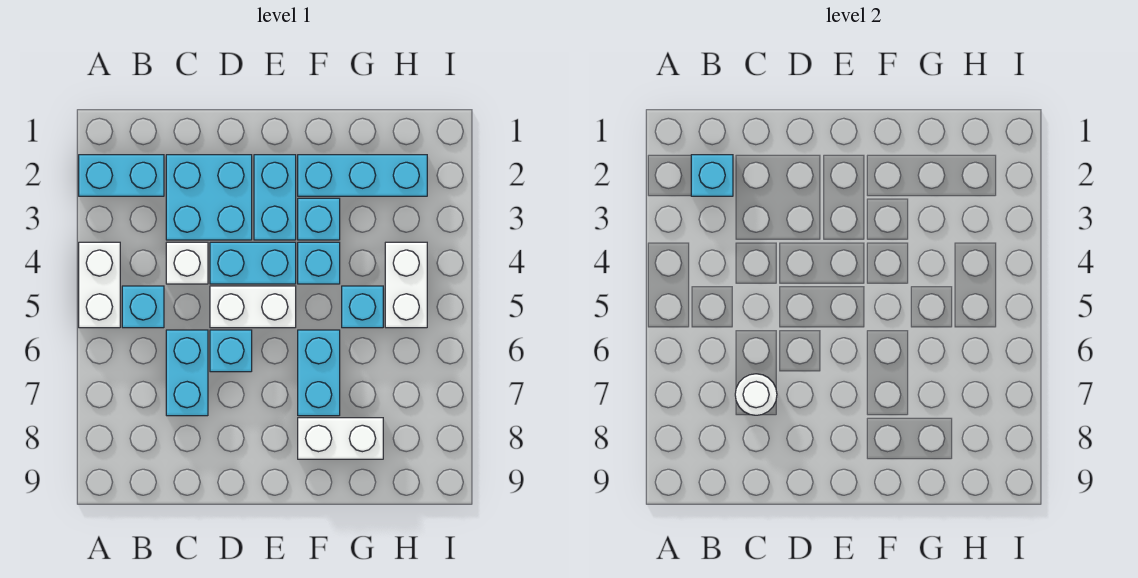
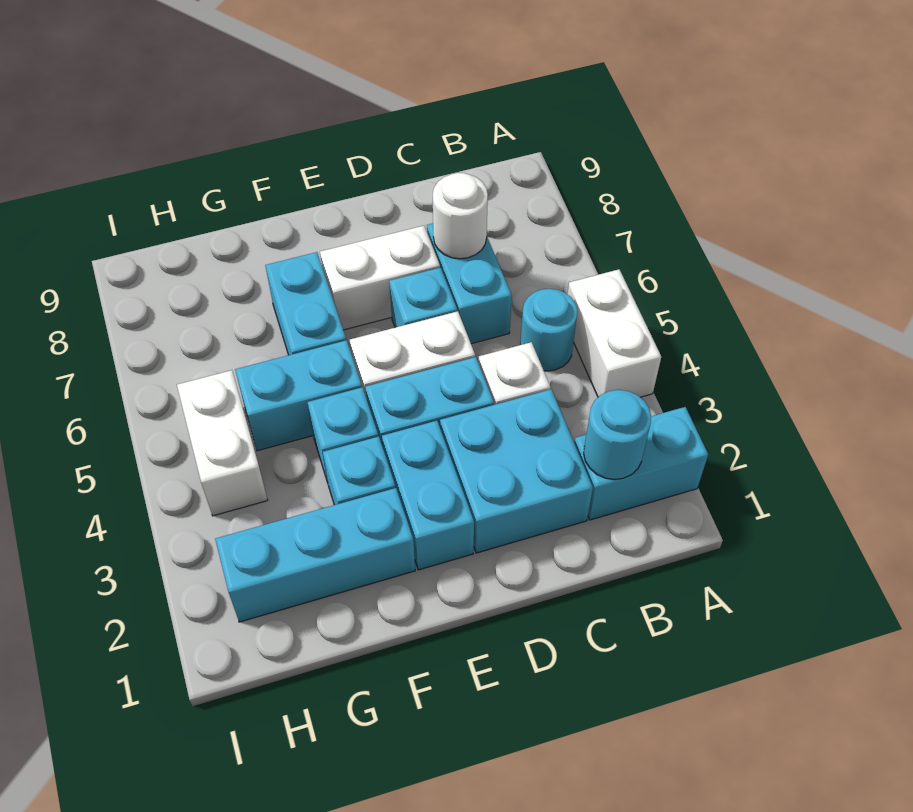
cyan 1x1 brick [691,155,733,196] -> cyan 1x1 round brick [584,390,651,480]
cyan 1x1 brick [122,286,164,328] -> cyan 1x1 round brick [520,289,577,371]
white 1x2 brick [298,418,383,459] -> white 1x2 brick moved to [320,226,440,330]
cyan 1x1 brick [342,286,383,328] -> cyan 1x2 brick [235,340,362,451]

